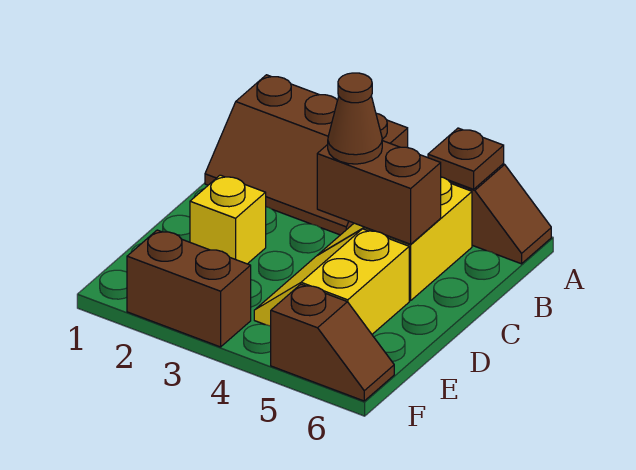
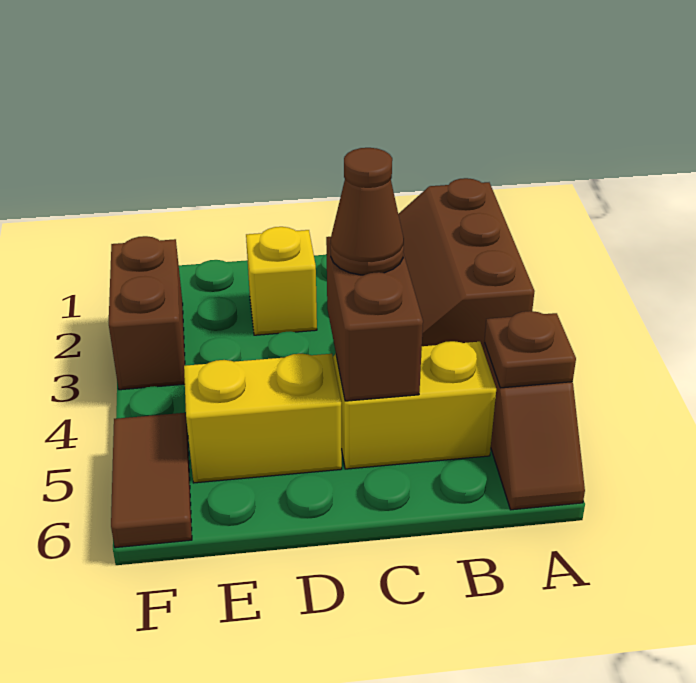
brown 1x2 slope [271,284,394,401] -> brown 1x2 tile [111,413,192,548]

